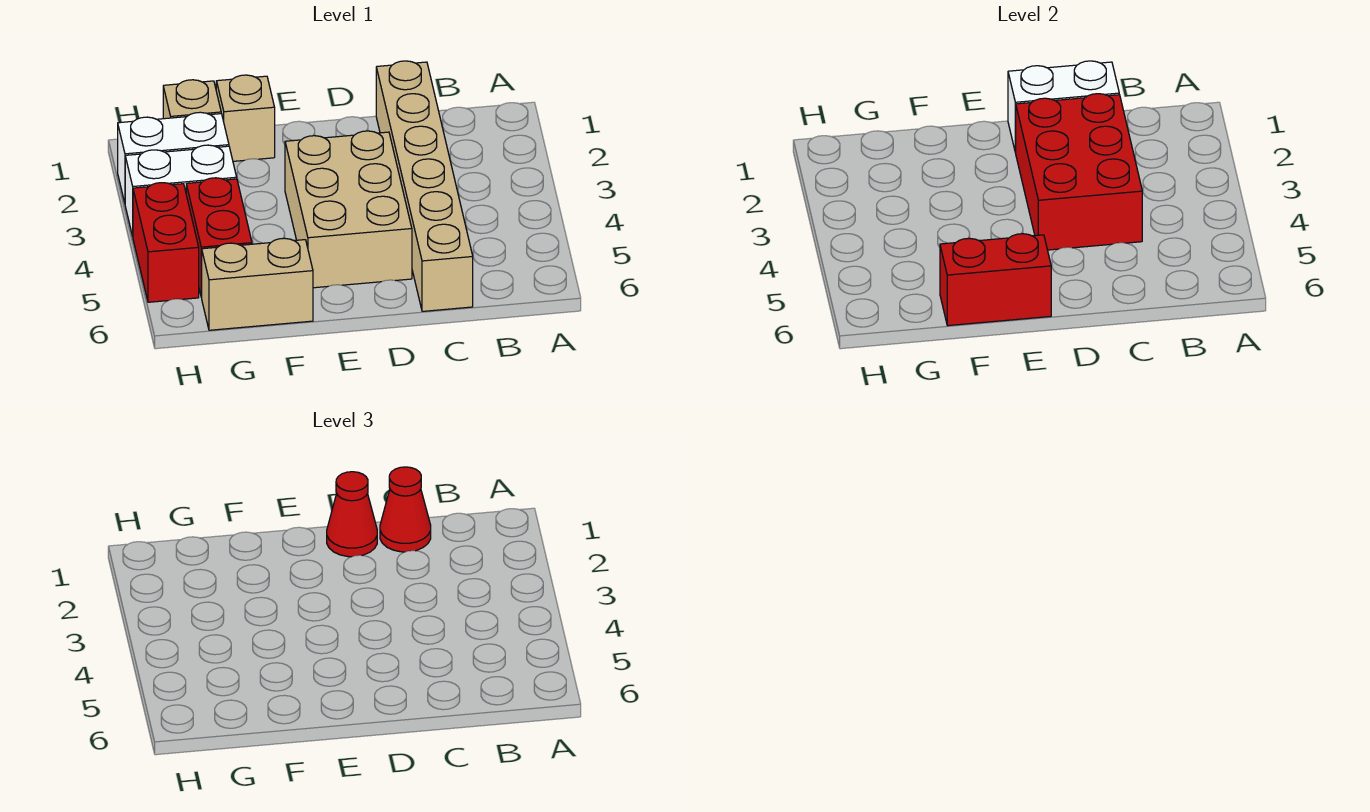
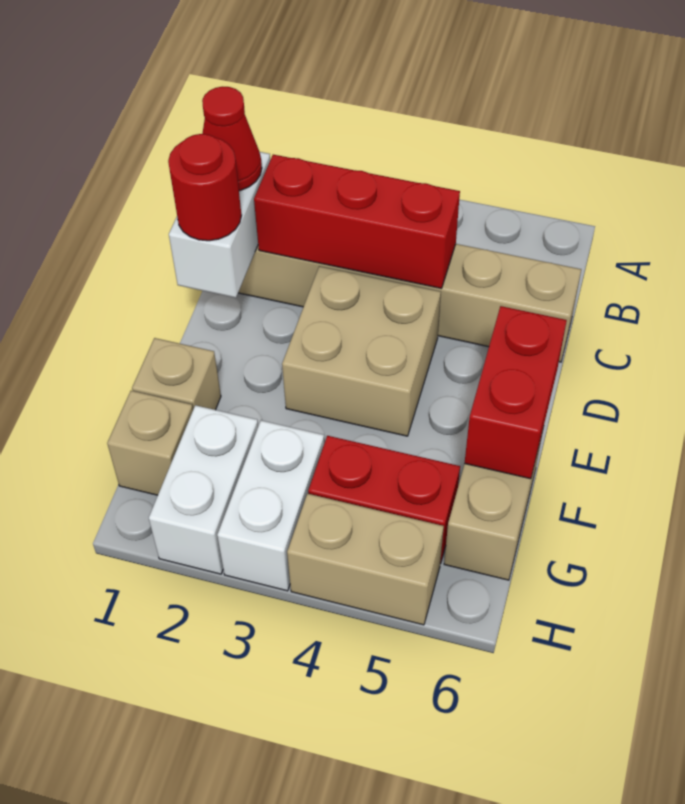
red 2x3 brick [1016,94,1142,250] -> red 1x3 brick [254,155,460,289]
red 1x1 cone [327,472,377,557] -> red 1x1 round brick [168,134,241,241]
tan 2x3 brick [285,131,412,288] -> tan 2x2 brick [282,266,441,436]
red 1x2 brick [133,183,199,302] -> tan 1x2 brick [287,494,444,625]

